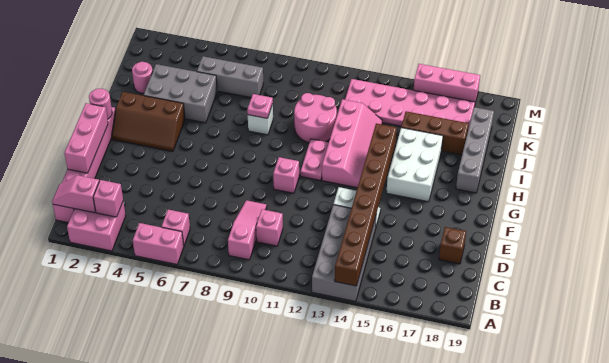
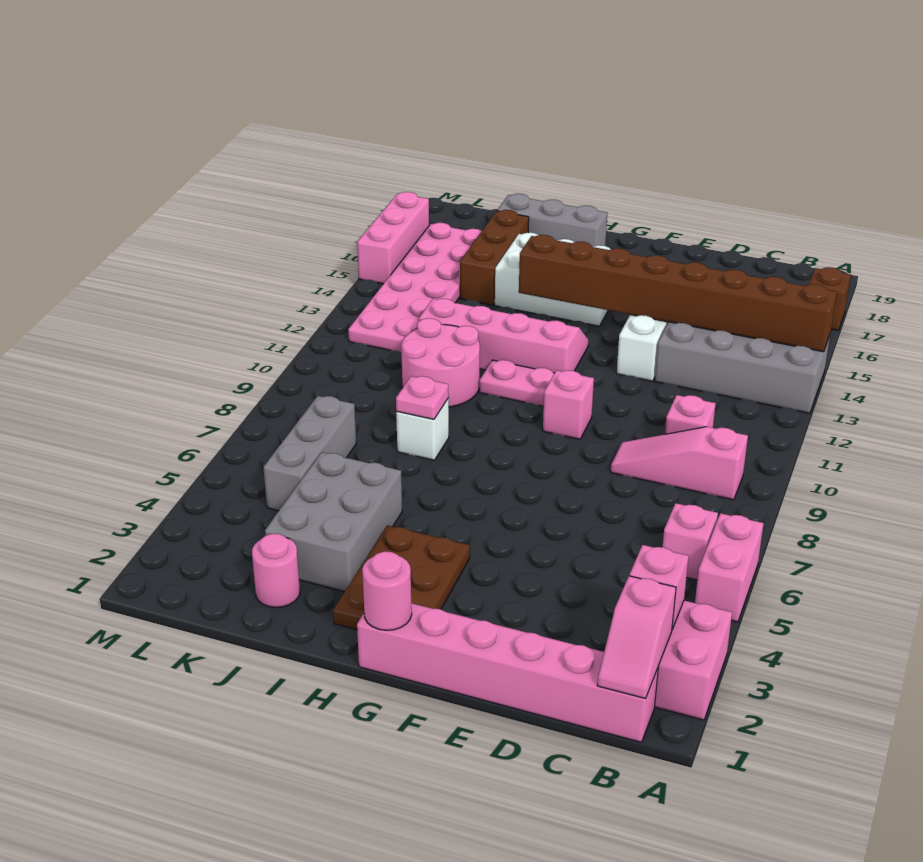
pink 1x3 brick [64,103,108,173] -> none
brown 1x1 brick [439,227,466,264] -> brown 1x1 brick moved to [809,267,851,330]
brown 2x3 slope [112,92,185,151] -> brown 2x3 plate [333,525,470,630]
grey 1x4 brick [456,107,494,193] -> grey 1x3 brick [497,194,607,247]

